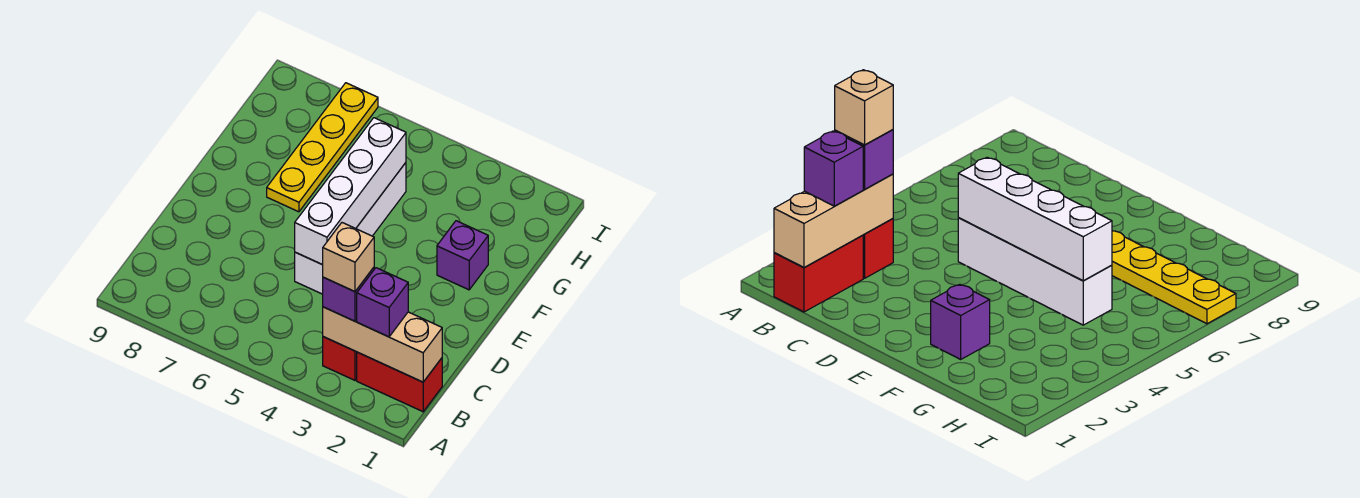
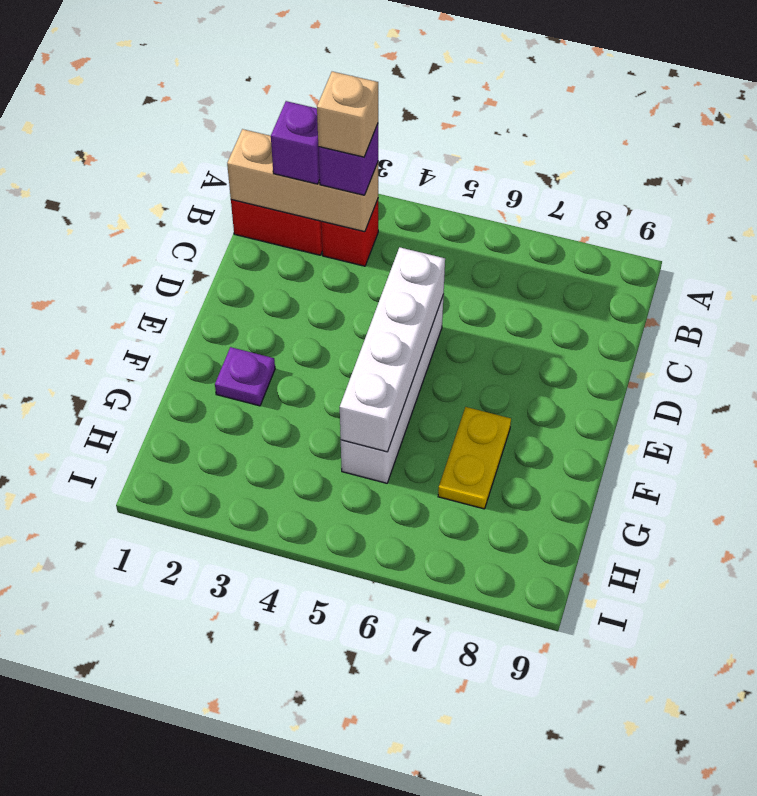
purple 1x1 brick [437,221,488,290] -> purple 1x1 plate [215,347,275,406]
yellow 1x4 plate [267,83,378,212] -> yellow 1x2 plate [438,407,511,509]

